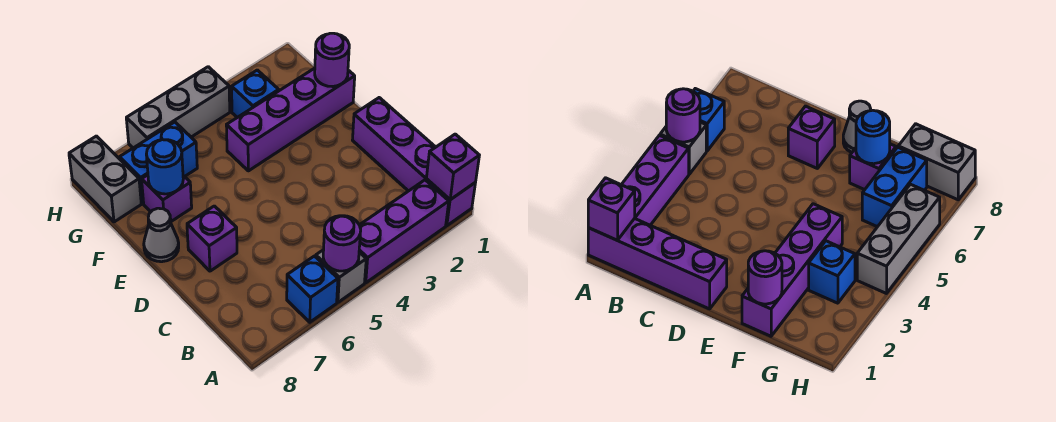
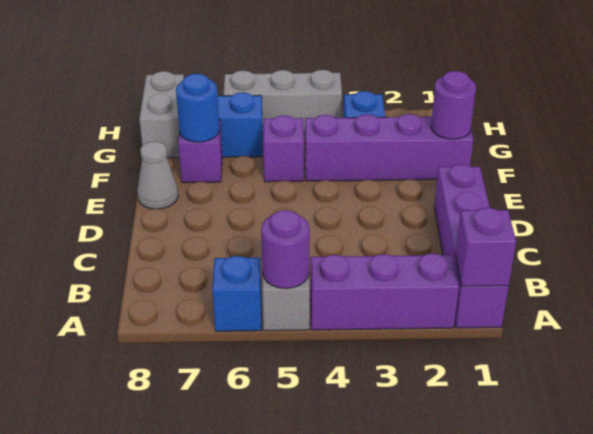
purple 1x1 brick [187,206,237,271] -> purple 1x1 brick moved to [263,115,304,182]

